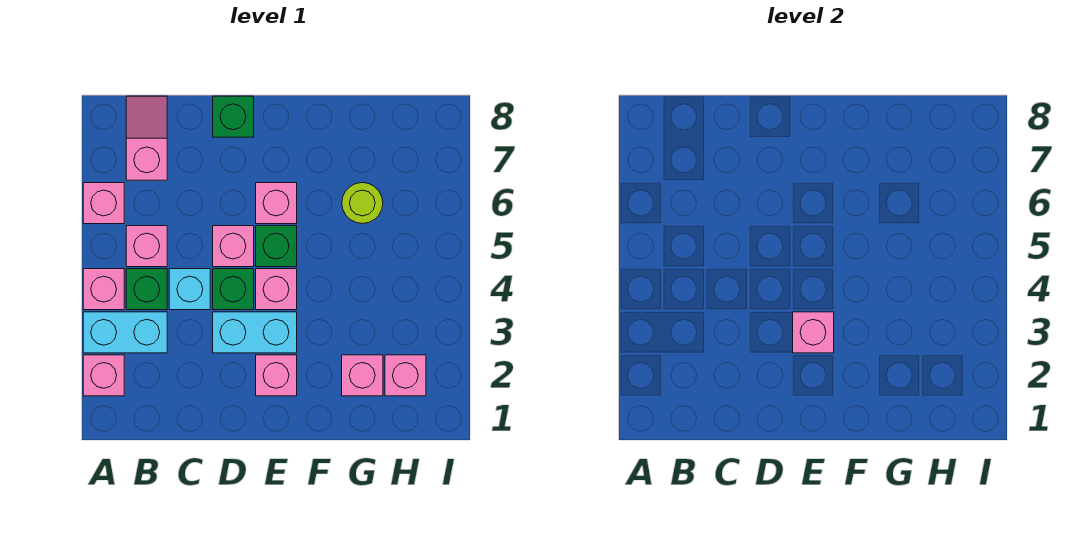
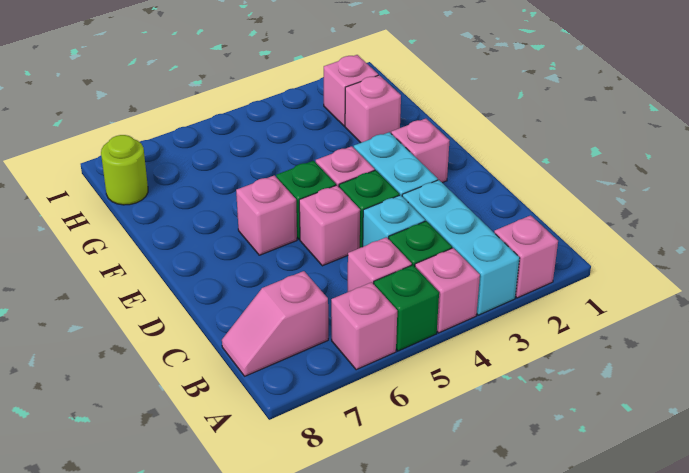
cyan 1x2 brick [83,312,167,353] -> cyan 1x3 brick [402,180,519,315]
green 1x1 brick [213,96,254,137] -> green 1x1 brick moved to [374,265,439,351]
pink 1x1 brick [793,312,834,353] -> none
lime 1x1 round brick [342,183,383,224] -> lime 1x1 round brick moved to [101,135,148,205]

